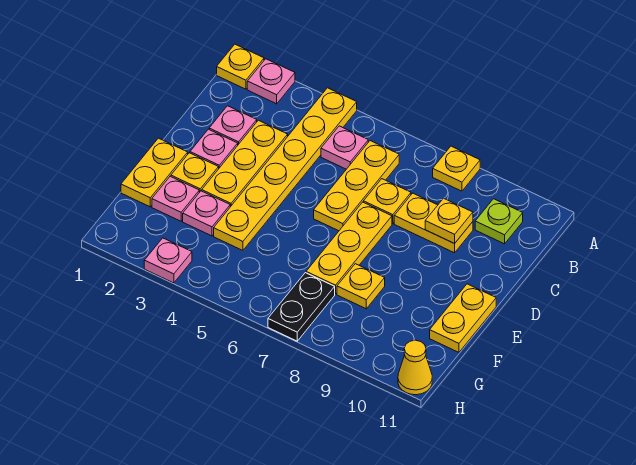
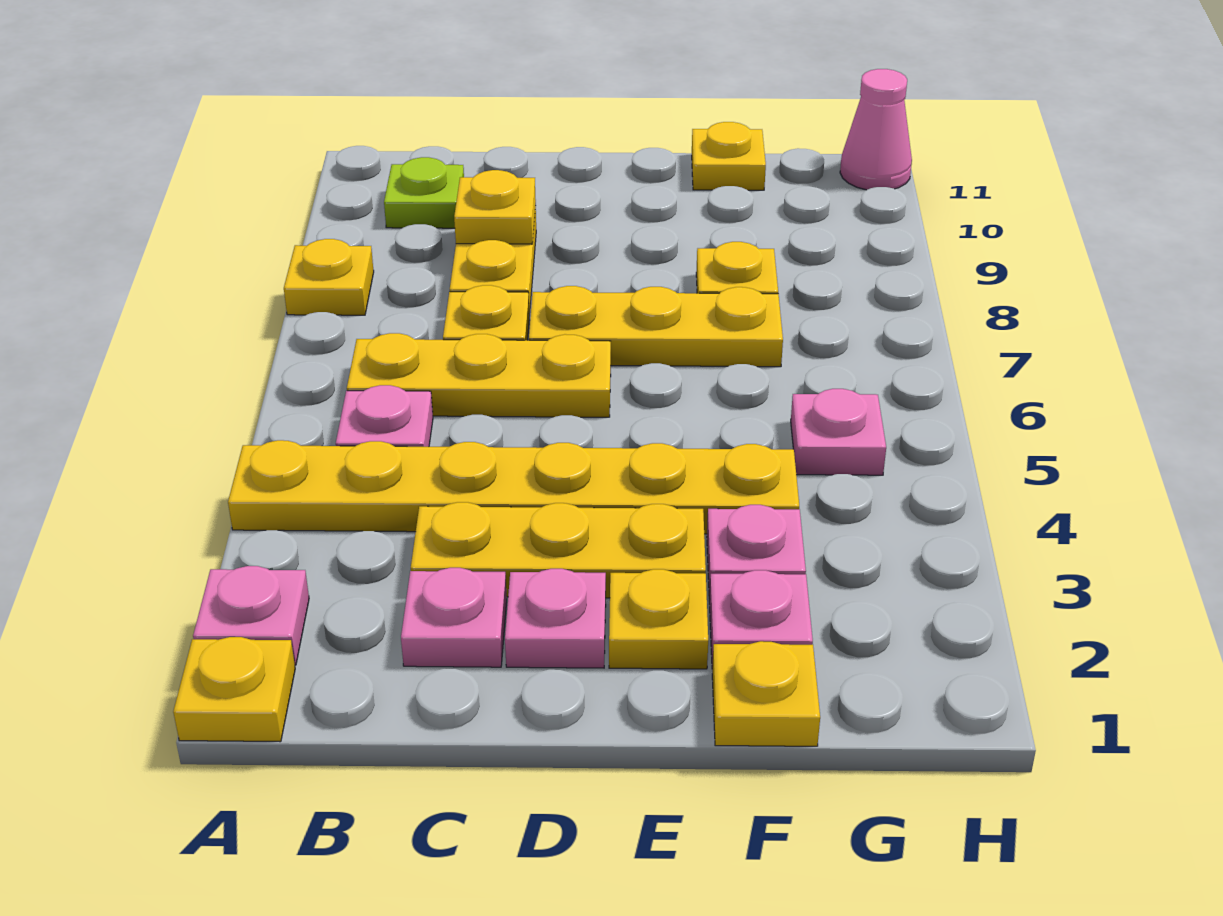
yellow 1x2 plate [121,138,188,207] -> yellow 1x1 plate [712,641,820,746]
yellow 1x2 plate [430,284,496,352] -> yellow 1x1 plate [692,122,766,190]
black 1x2 plate [268,273,335,341] -> none
pink 1x1 plate [144,238,192,283] -> pink 1x1 plate moved to [791,389,886,475]
yellow 1x1 cone [398,340,432,395] -> pink 1x1 cone [840,69,912,190]

